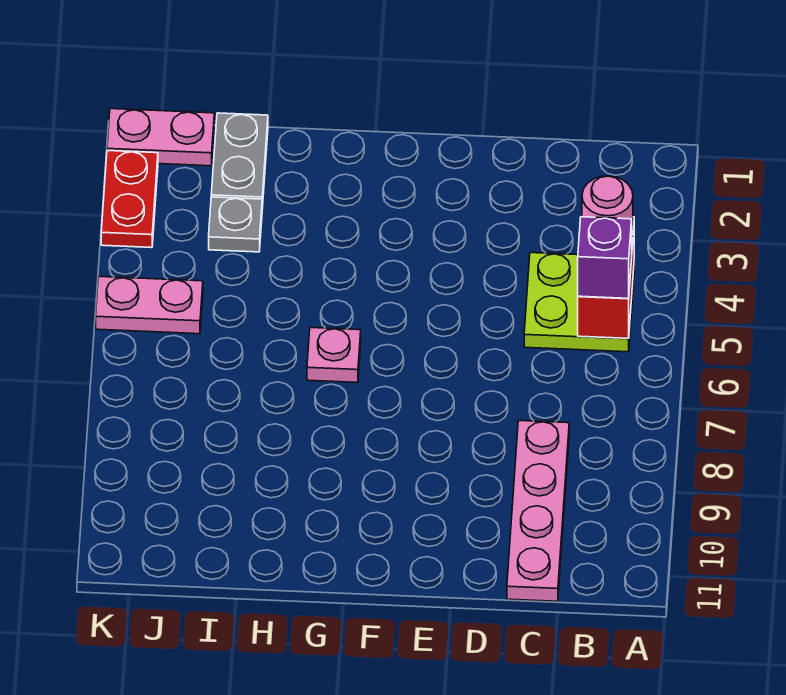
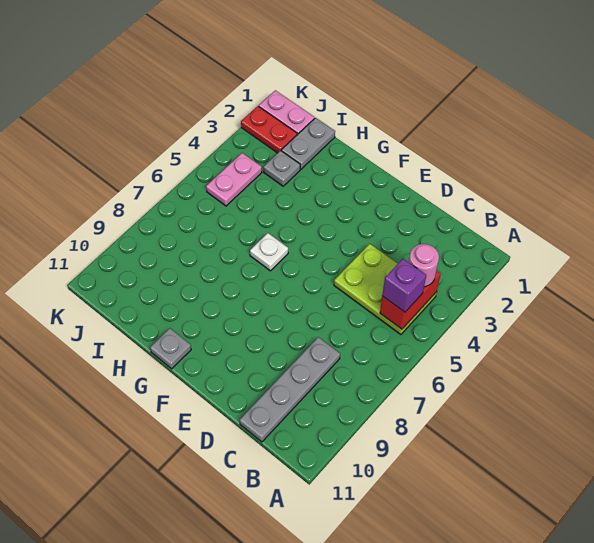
lime 2x2 plate [524,253,634,352] -> lime 2x3 plate [334,244,437,334]
pink 1x4 plate [507,421,569,601] -> grey 1x4 plate [240,337,340,442]
pink 1x1 plate [307,328,361,383] -> white 1x1 plate [250,233,288,271]
none -> grey 1x1 plate [150,328,191,369]
pink 1x2 plate [96,277,203,334] -> pink 1x2 plate turned to [206,153,262,206]
red 1x2 plate [101,151,158,248] -> red 1x2 plate turned to [241,106,297,153]

